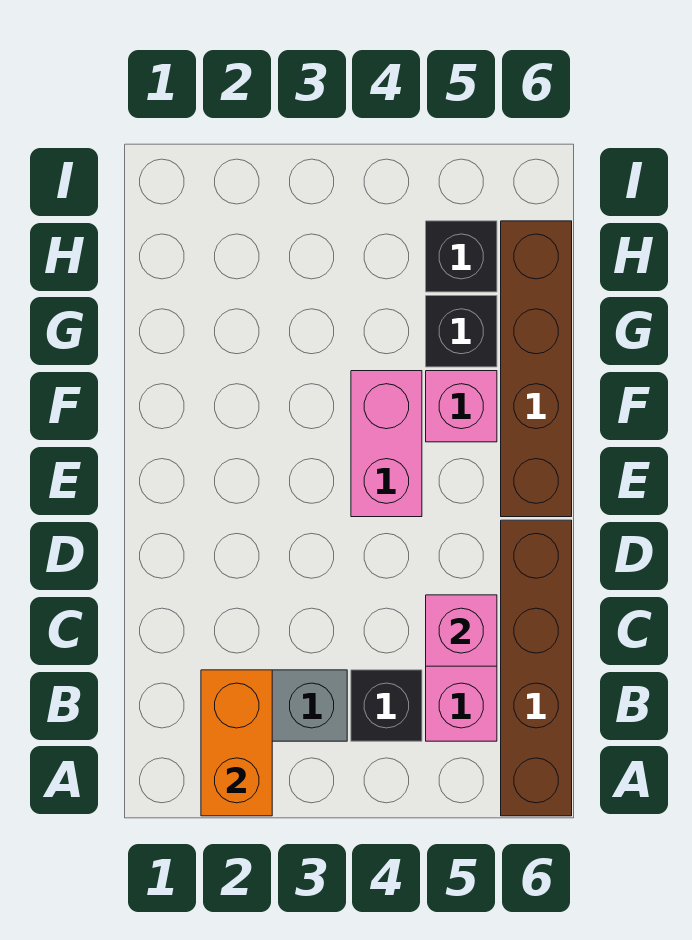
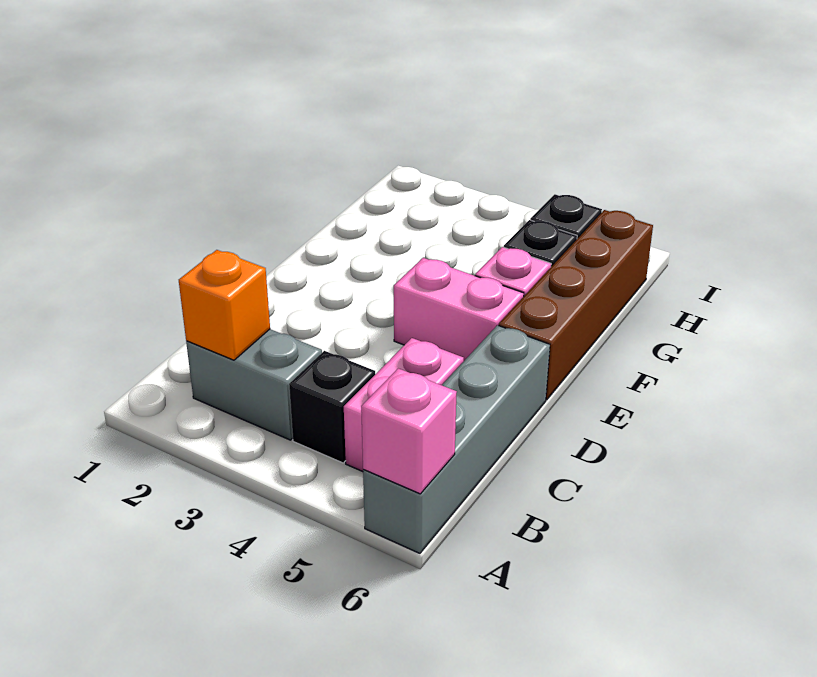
orange 1x2 brick [201,670,272,816] -> orange 1x1 brick [179,250,270,360]
brown 1x4 brick [501,520,572,816] -> grey 1x4 brick [363,325,550,553]
pink 1x1 brick [426,595,497,666] -> pink 1x1 brick moved to [361,368,457,494]
pink 1x2 brick [351,371,422,517] -> pink 1x2 brick turned to [394,258,524,361]

